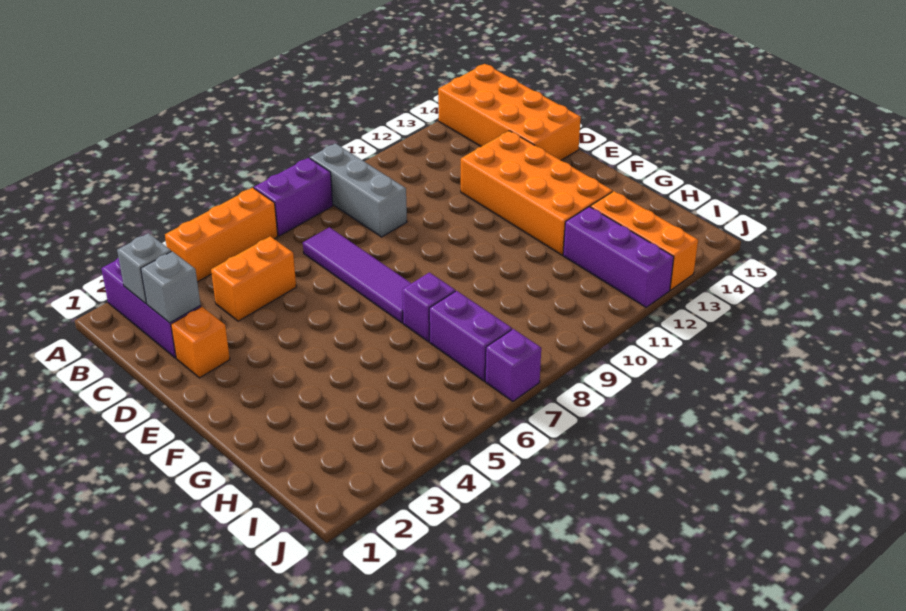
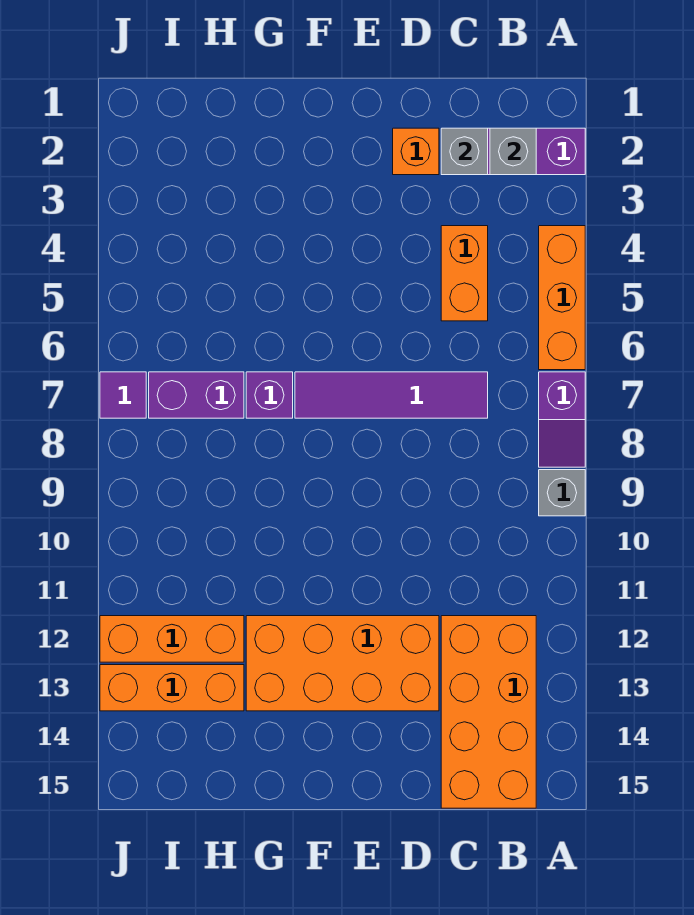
purple 1x2 brick [254,158,333,236] -> purple 1x2 slope [539,372,585,467]
grey 1x3 brick [310,143,407,237] -> grey 1x1 brick [539,470,585,516]
orange 2x4 brick [438,64,581,160] -> orange 2x4 brick turned to [441,616,536,808]
purple 1x3 brick [563,207,674,307] -> orange 1x3 brick [100,616,244,662]
purple 1x1 brick [485,329,541,401] -> purple 1x1 tile [100,372,146,418]

